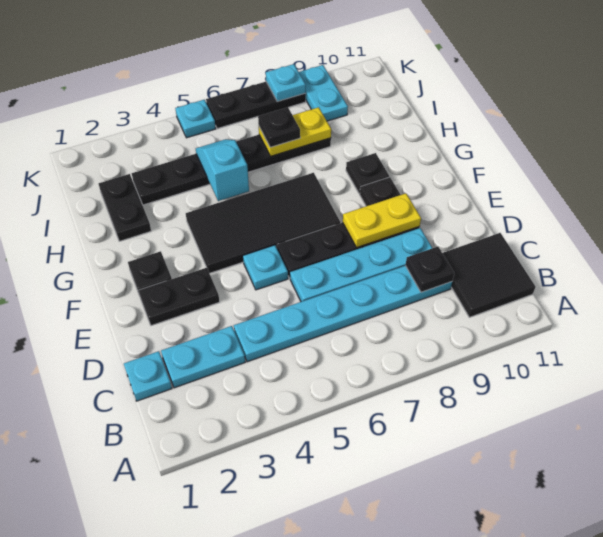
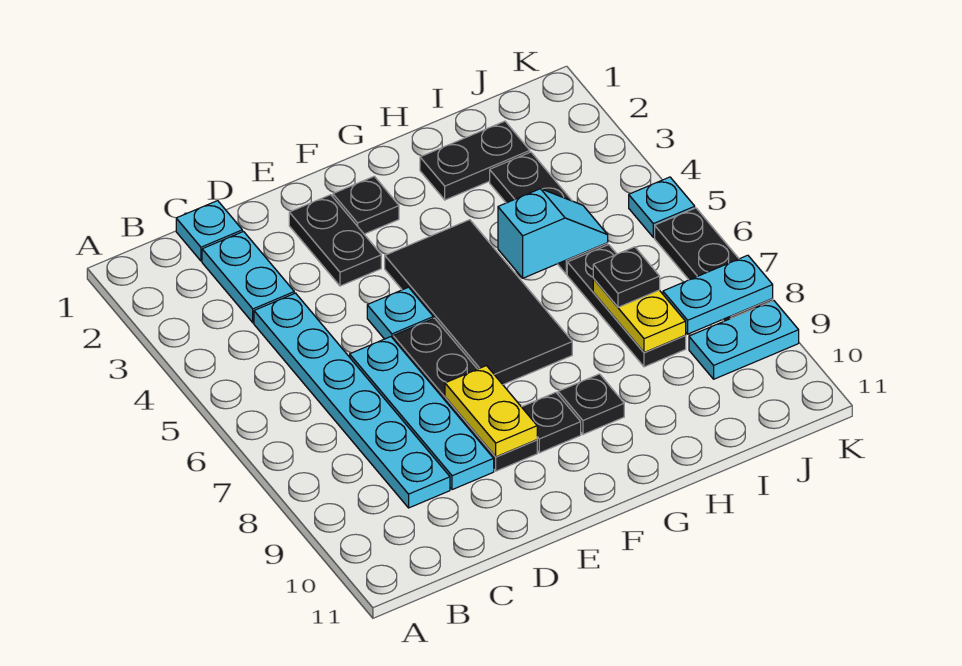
black 2x2 tile [443,233,535,317] -> none
black 1x1 plate [405,247,454,292] -> none
cyan 1x1 plate [266,64,306,102] -> cyan 1x2 plate [663,255,773,334]

